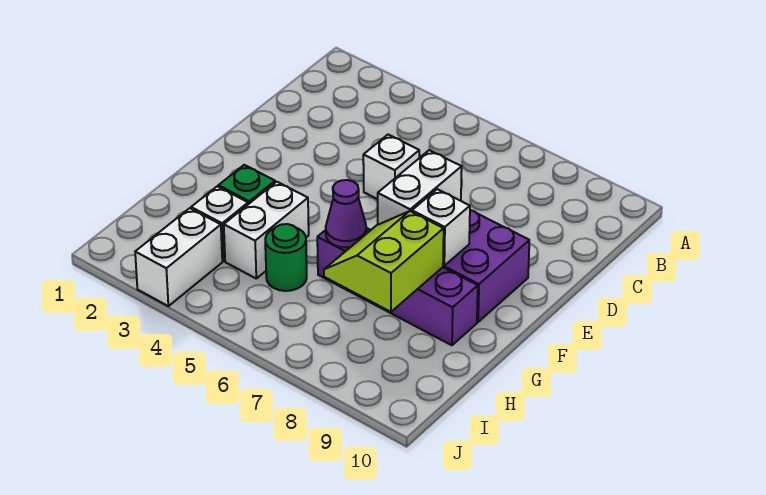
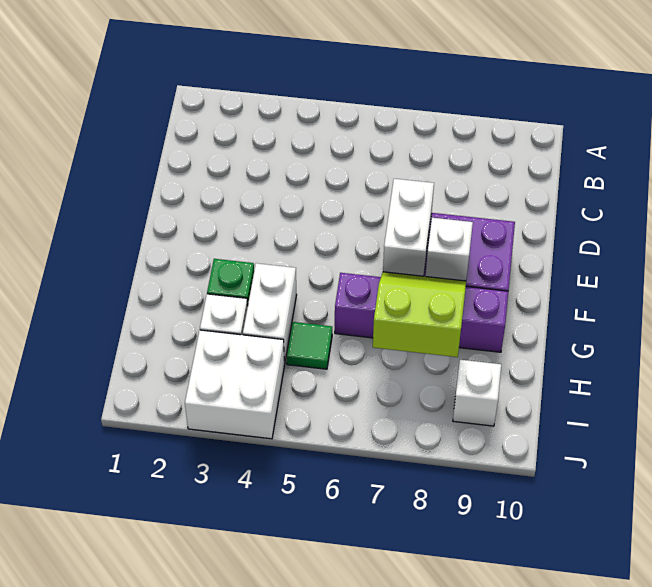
white 1x1 brick [363,135,419,199] -> white 1x1 brick moved to [453,360,501,426]
purple 1x1 cone [326,180,367,248] -> none
lime 2x2 slope [324,211,444,312] -> lime 2x2 slope turned to [373,272,466,357]
green 1x1 round brick [265,224,307,291] -> green 1x1 tile [287,322,332,369]
white 1x2 brick [135,208,222,306] -> white 2x2 brick [185,330,284,439]

